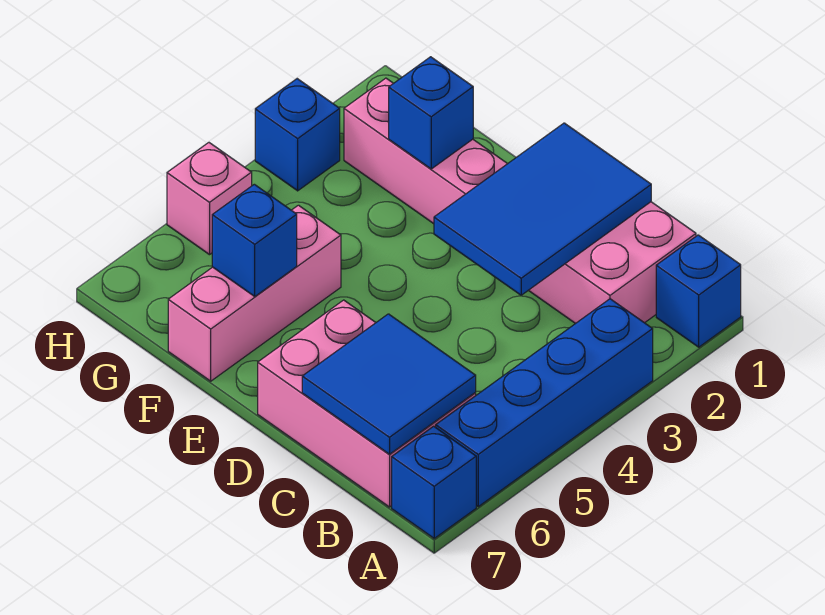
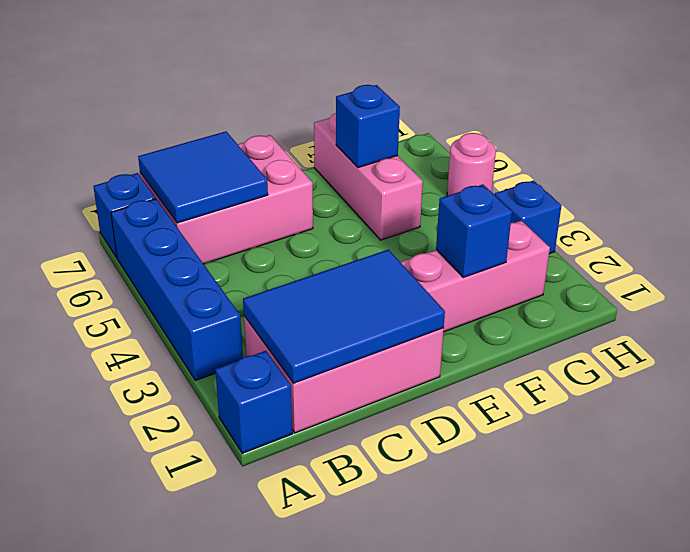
blue 2x3 tile [434,123,651,295] -> blue 2x3 tile turned to [243,250,445,383]
pink 1x1 brick [167,143,252,255] -> pink 1x1 round brick [447,133,496,196]

